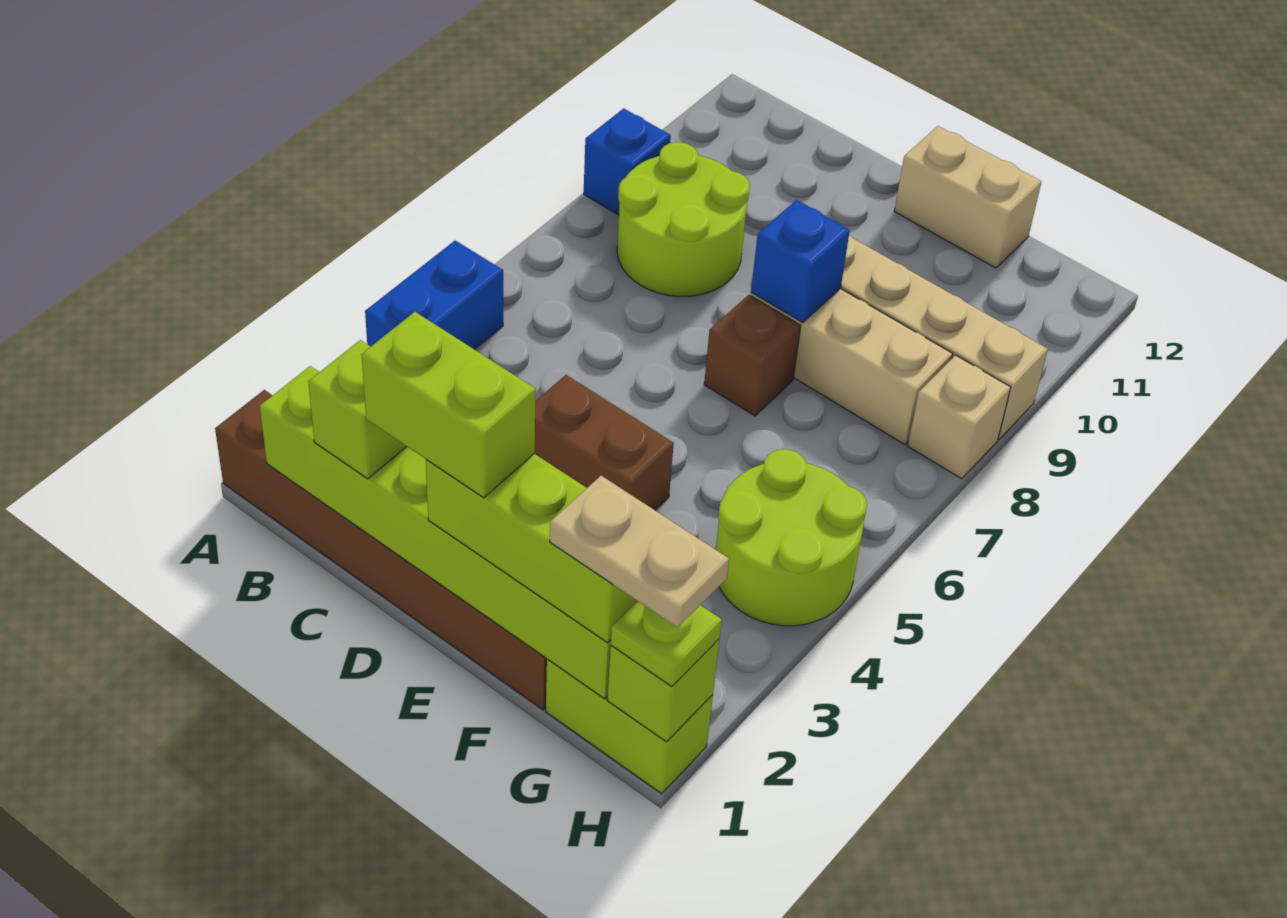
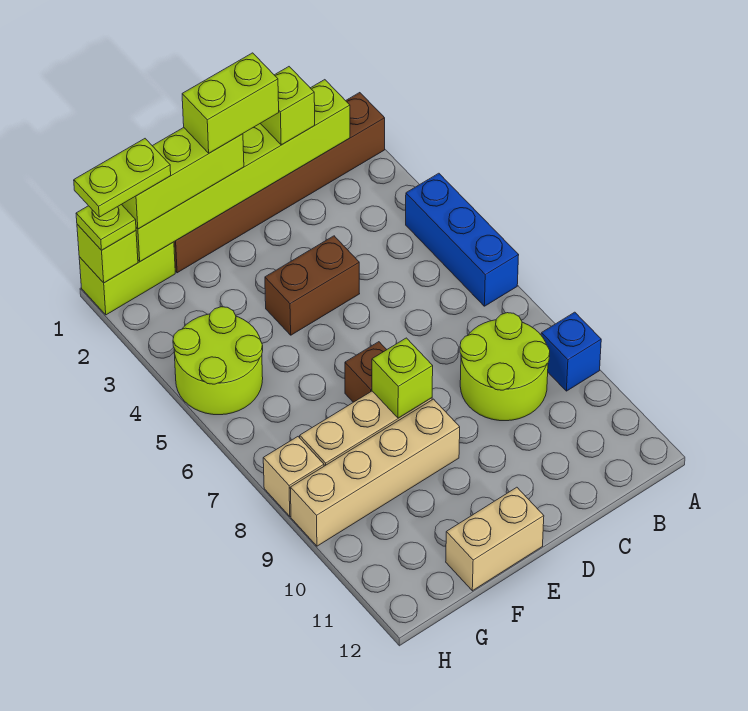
blue 1x2 brick [365,241,503,350] -> blue 1x3 brick [406,173,519,306]
blue 1x1 brick [751,200,850,323] -> lime 1x1 brick [372,338,433,418]
tan 1x2 plate [550,476,729,627] -> lime 1x2 plate [74,139,171,217]

